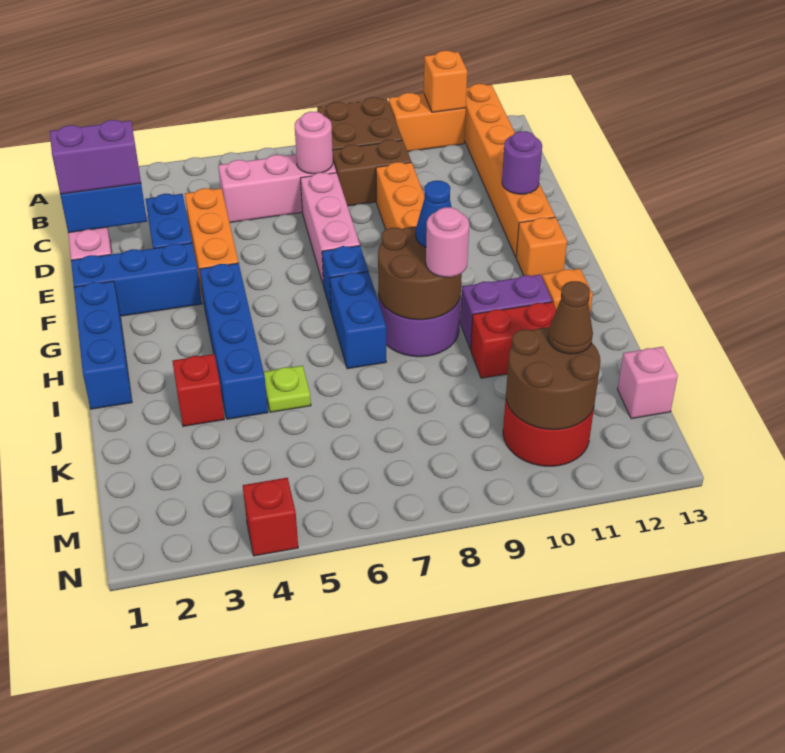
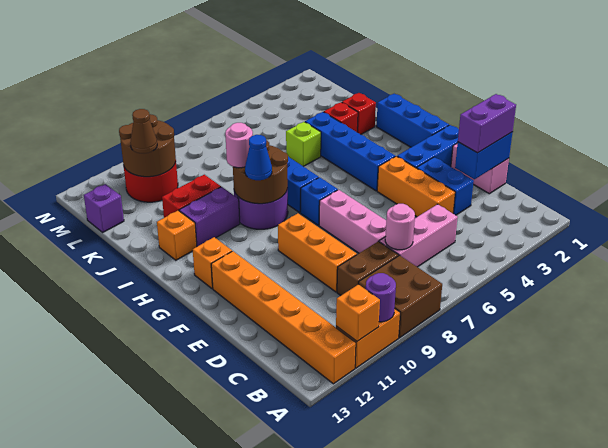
purple 1x1 round brick [502,131,542,194] -> purple 1x1 round brick moved to [366,273,396,322]
lime 1x1 plate [264,365,311,412] -> lime 1x1 brick [286,122,321,166]
pink 1x1 brick [617,347,678,419] -> purple 1x1 brick [84,184,124,232]
red 1x1 brick [243,478,298,556] -> red 1x1 brick moved to [342,93,376,135]

